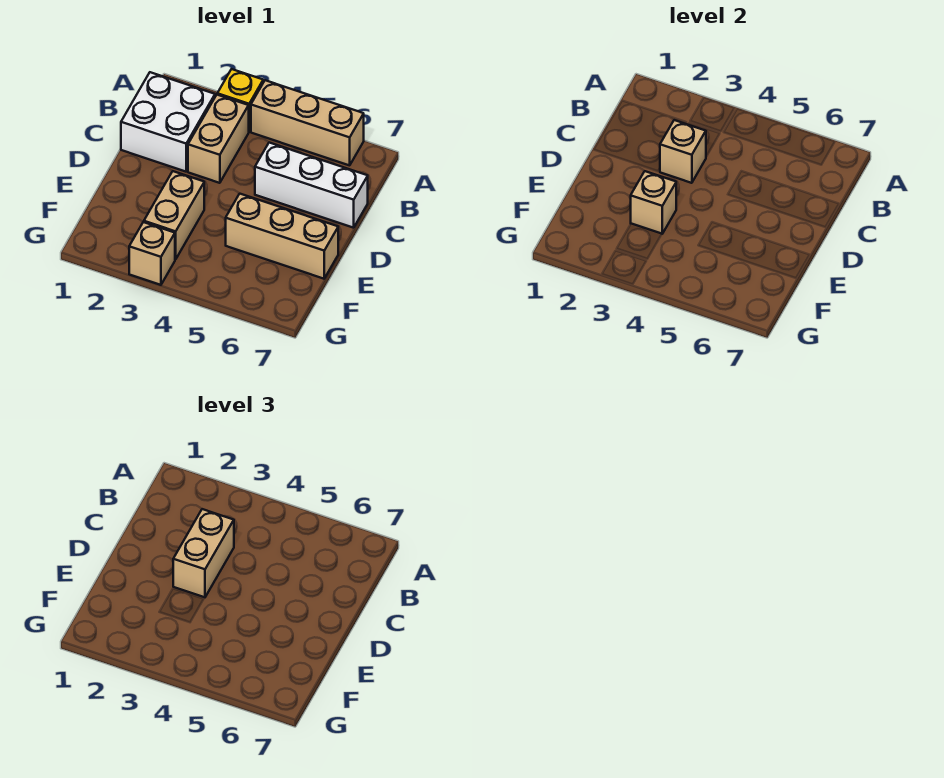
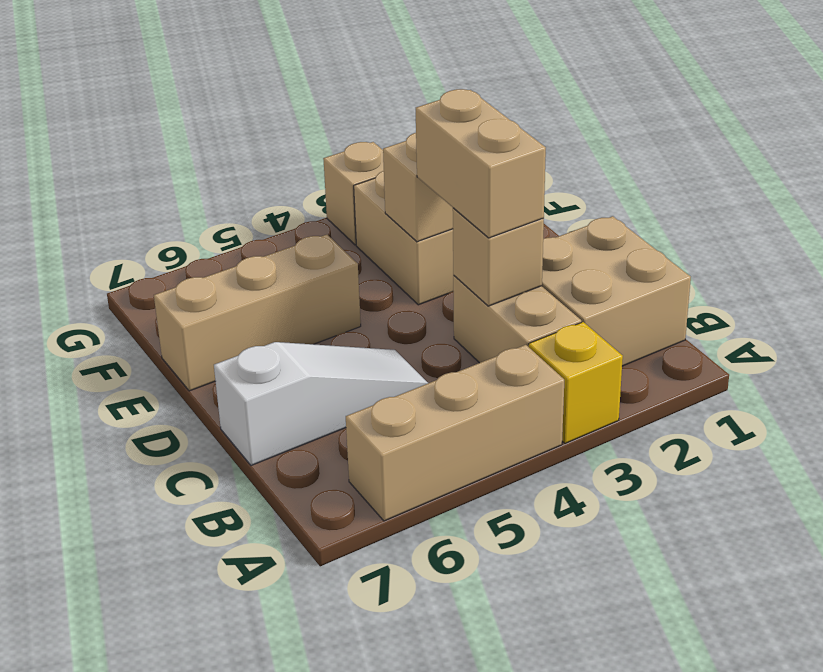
white 2x2 brick [121,72,215,172] -> tan 2x2 brick [542,216,691,366]
white 1x3 brick [255,143,368,228] -> white 1x3 slope [214,342,428,465]

